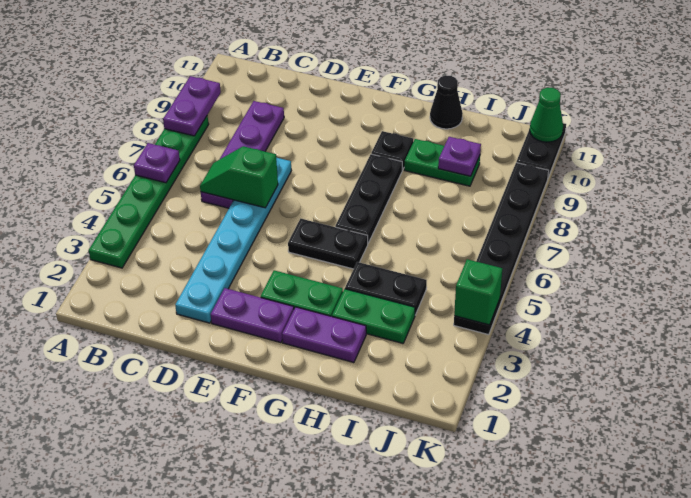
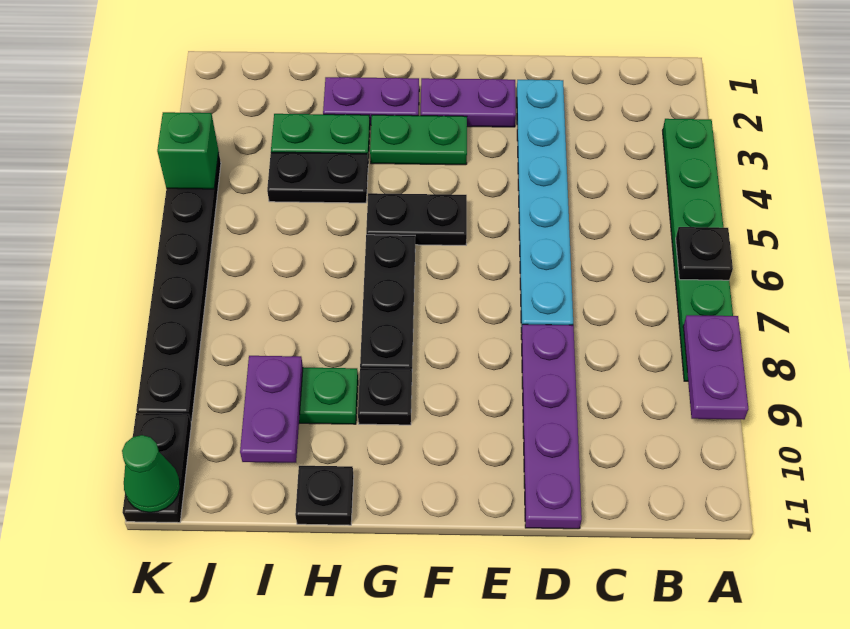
purple 1x1 plate [134,143,180,183] -> black 1x1 plate [676,227,733,280]
purple 1x4 plate [201,101,284,208] -> purple 1x4 plate moved to [521,324,582,529]
green 1x2 slope [200,146,278,208] -> none
black 1x1 cone [430,75,463,129] -> black 1x1 plate [295,466,354,525]
purple 1x1 plate [438,137,481,176] -> purple 1x2 plate [240,356,303,463]

